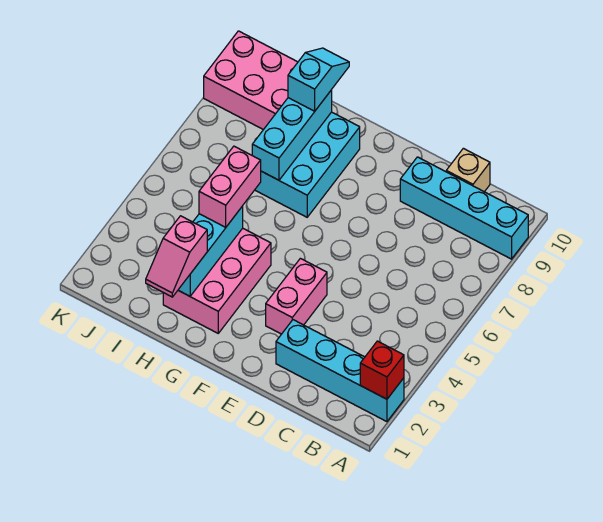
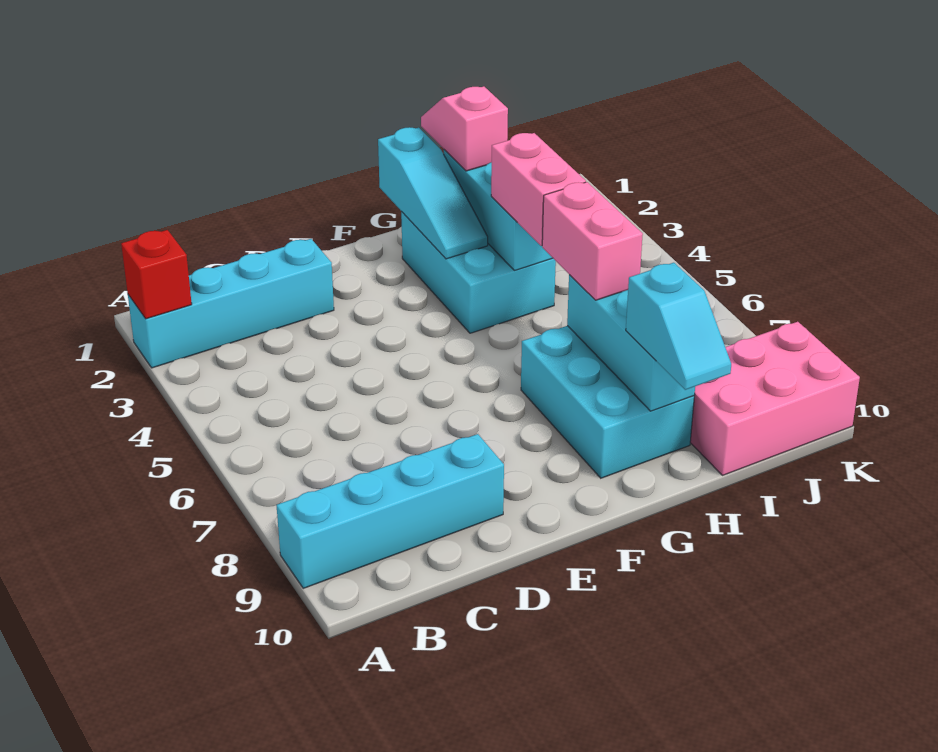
tan 1x1 brick [446,148,490,192] -> none
pink 1x2 brick [266,258,327,334] -> pink 1x2 brick moved to [542,182,643,300]
none -> cyan 1x3 slope [378,127,488,259]
pink 2x3 brick [163,228,271,333] -> cyan 2x3 brick [401,212,556,333]

